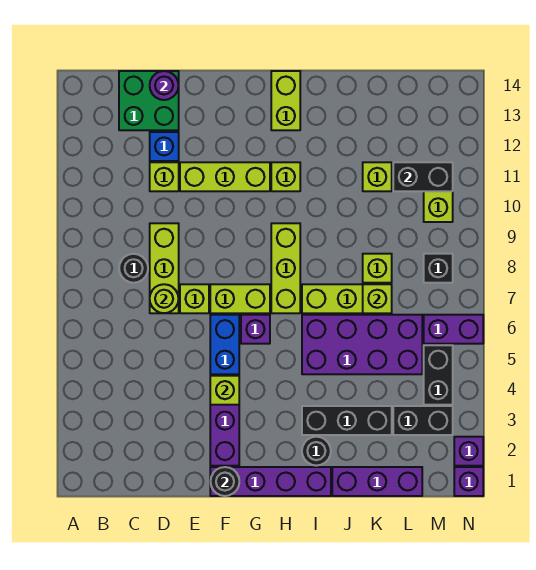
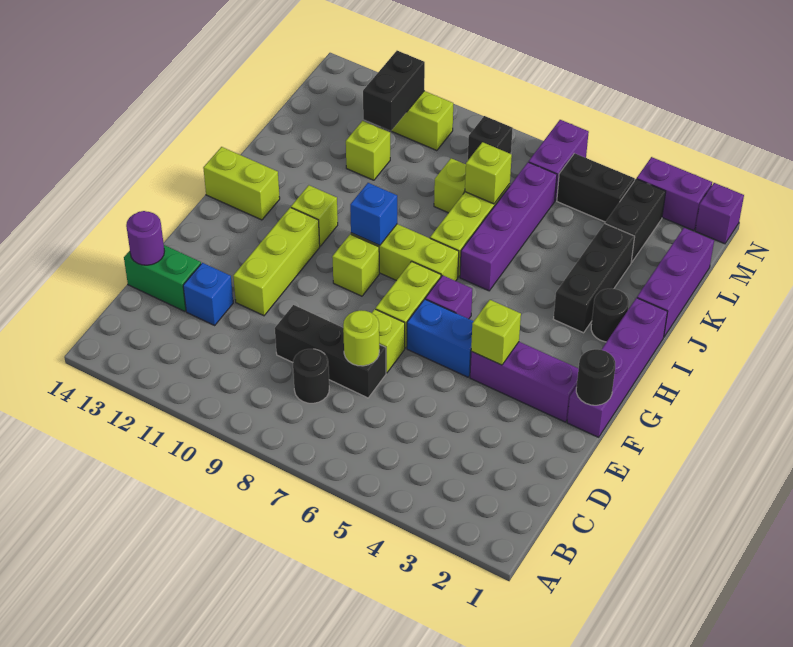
green 2x2 brick [119,71,179,130] -> green 1x2 brick [124,245,201,311]
lime 1x3 brick [150,223,179,313] -> black 1x3 brick [275,305,386,398]
lime 1x1 brick [150,162,179,191] -> lime 1x1 brick moved to [332,234,379,296]
none -> blue 1x1 brick [350,183,397,245]
purple 2x4 brick [302,315,422,374] -> purple 1x4 brick [460,162,557,291]
purple 1x1 brick [454,437,483,466] -> purple 1x2 brick [637,157,712,231]

